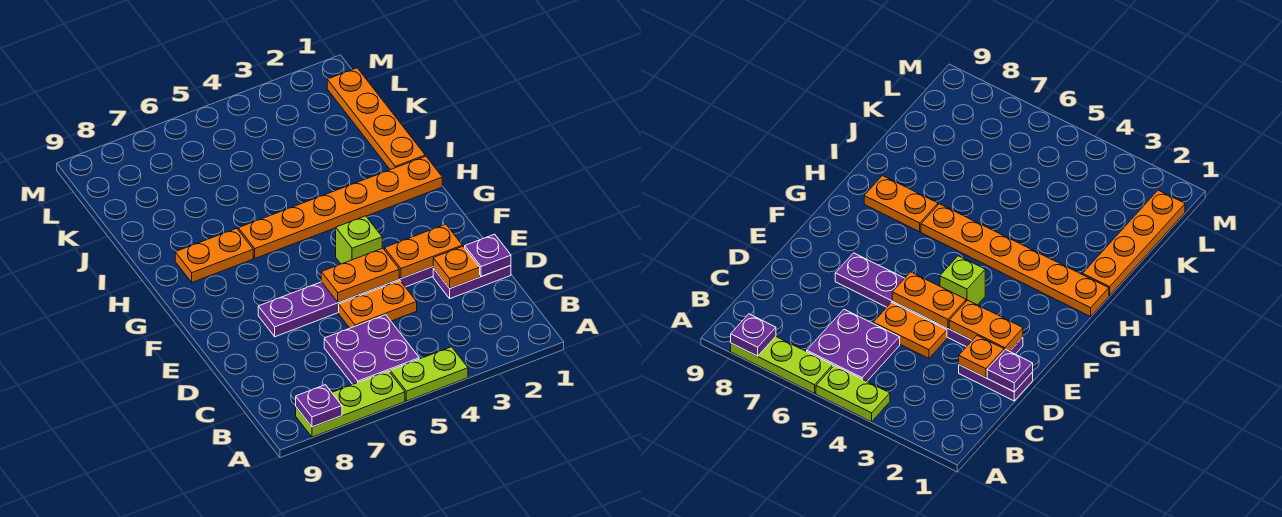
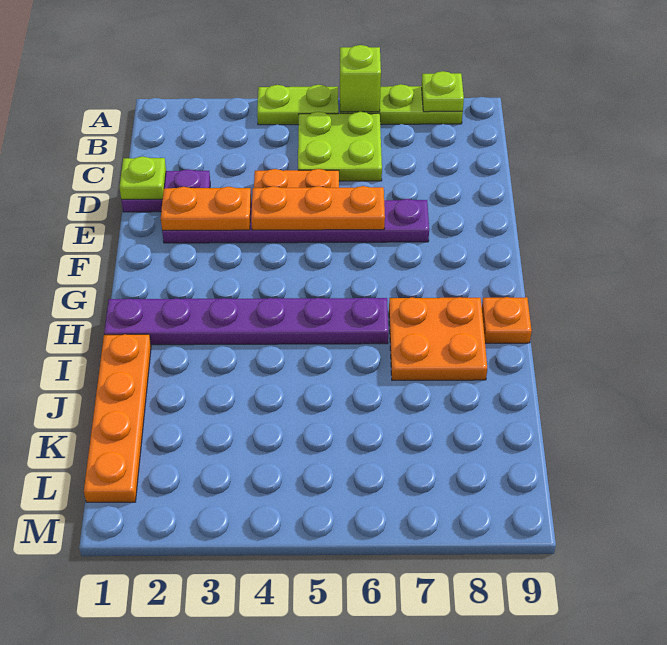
purple 1x1 plate [296,385,342,427] -> lime 1x1 plate [422,71,464,112]
purple 2x2 plate [324,315,419,384] -> lime 2x2 plate [298,112,382,181]
purple 1x1 plate [465,234,511,277] -> lime 1x1 plate [119,157,166,199]
orange 1x1 plate [433,246,480,288] -> orange 1x1 plate moved to [482,297,532,343]
orange 1x2 plate [321,248,399,302] -> orange 1x3 plate [251,186,385,230]
lime 1x1 brick [336,216,382,264] -> lime 1x1 brick moved to [340,45,381,112]
orange 1x6 plate [238,156,442,258] -> purple 1x6 plate [104,298,388,345]
orange 1x2 plate [175,228,253,282] -> orange 2x2 plate [389,297,487,380]

